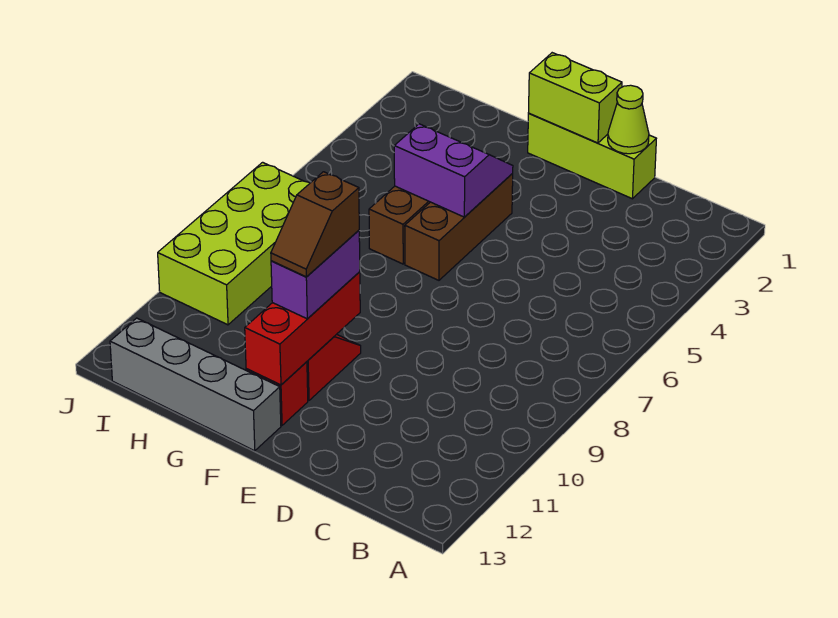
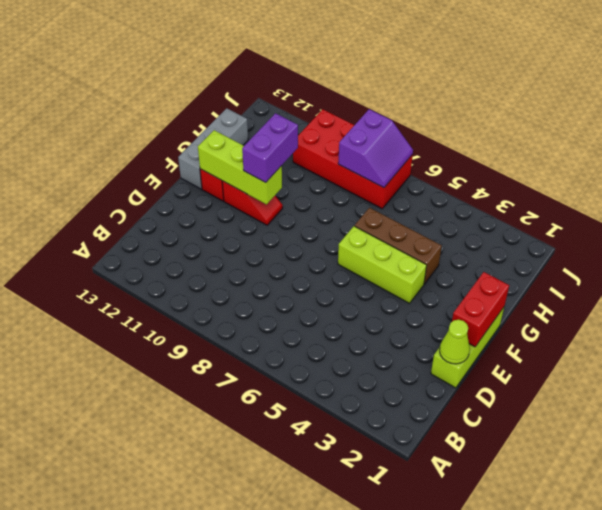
lime 1x2 brick [528,53,622,143] -> red 1x2 brick [452,272,509,347]
brown 1x3 brick [405,174,513,280] -> lime 1x3 brick [338,226,427,303]
purple 2x2 slope [394,124,513,217] -> purple 2x2 slope moved to [338,109,413,188]
red 1x3 brick [245,272,360,385] -> lime 1x3 brick [198,130,282,204]
purple 1x2 brick [271,230,360,319] -> purple 1x2 brick turned to [242,113,298,182]
brown 1x2 slope [271,172,359,277] -> none
grey 1x4 brick [110,318,281,451] -> grey 1x3 brick [178,108,248,189]
lime 2x4 brick [158,162,310,325] -> red 2x4 brick [293,109,413,209]

